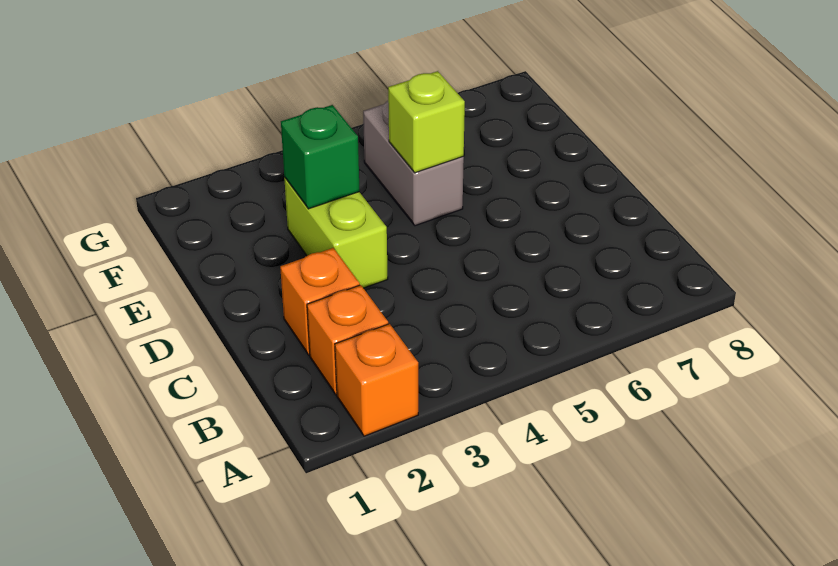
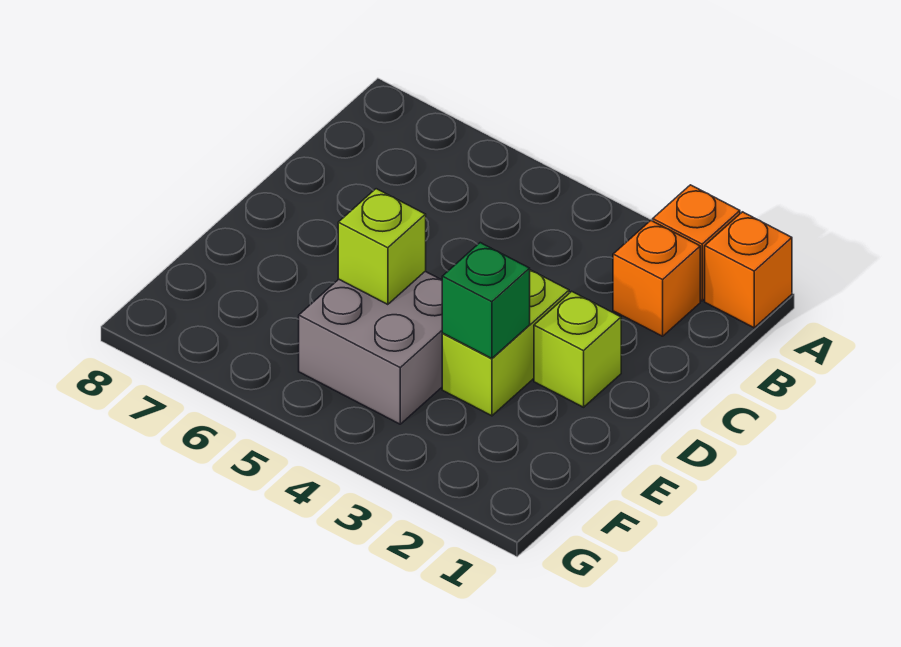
orange 1x1 brick [280,248,360,355] -> orange 1x1 brick moved to [705,212,792,328]
none -> lime 1x1 brick [534,291,621,407]
grey 1x2 brick [363,101,464,226] -> grey 2x2 brick [299,271,443,424]

